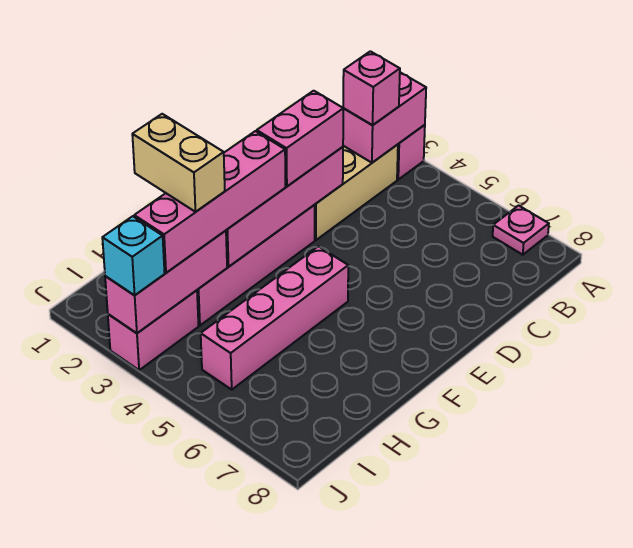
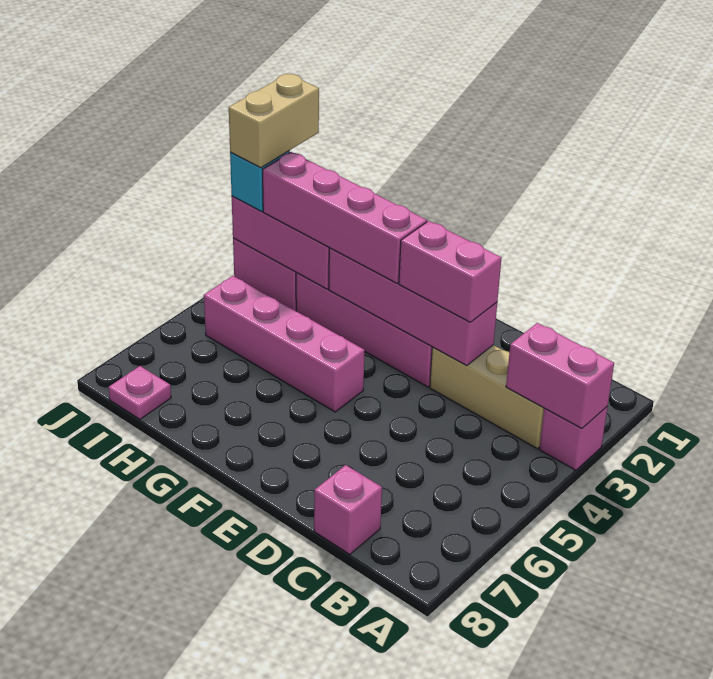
pink 1x1 plate [493,206,549,255] -> pink 1x1 plate moved to [108,366,171,419]
pink 1x1 brick [343,51,400,125] -> pink 1x1 brick moved to [314,465,382,554]
tan 1x2 brick [132,114,225,212] -> tan 1x2 brick moved to [229,74,319,168]

